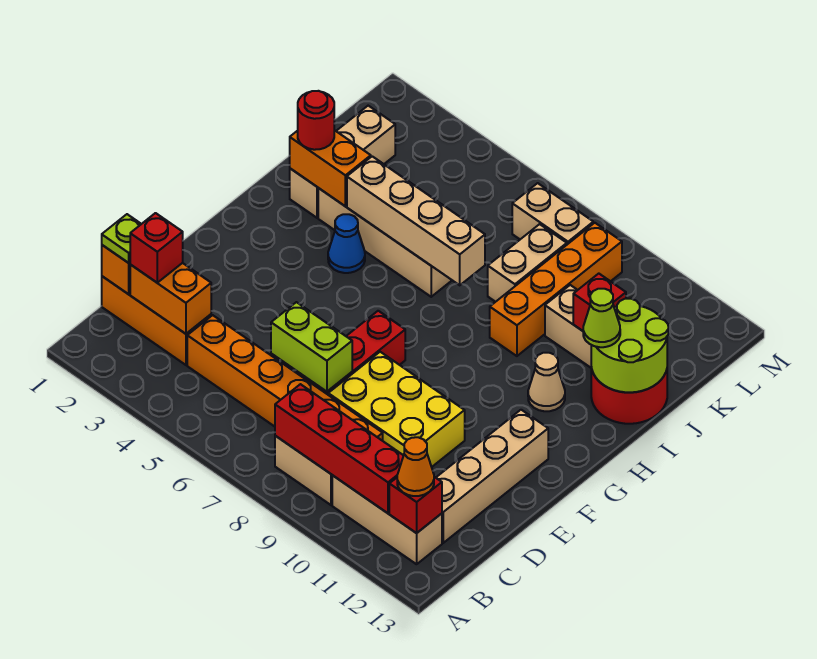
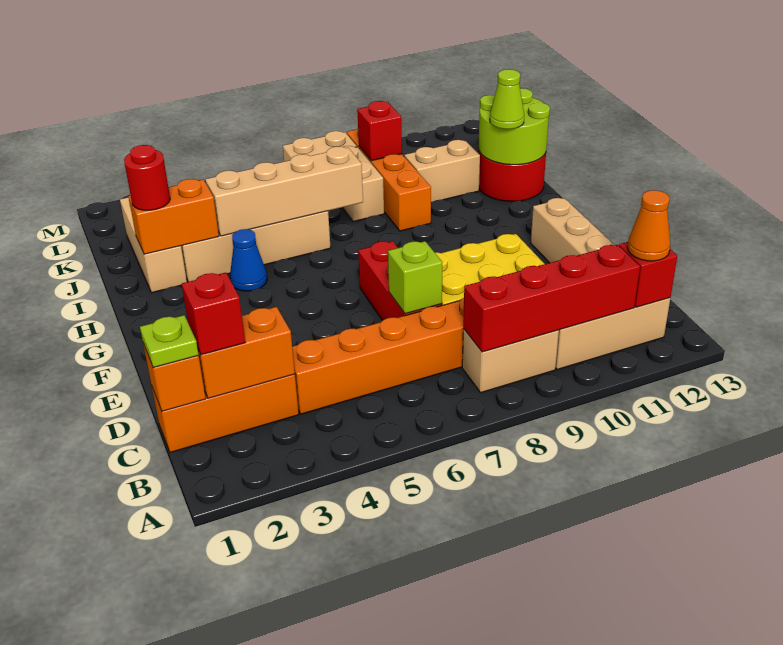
lime 1x2 brick [271,302,352,392] -> lime 1x1 brick [388,241,442,314]
tan 1x1 cone [528,353,565,411] -> none
red 1x1 brick [573,274,626,331] -> red 1x1 brick moved to [357,101,402,161]

